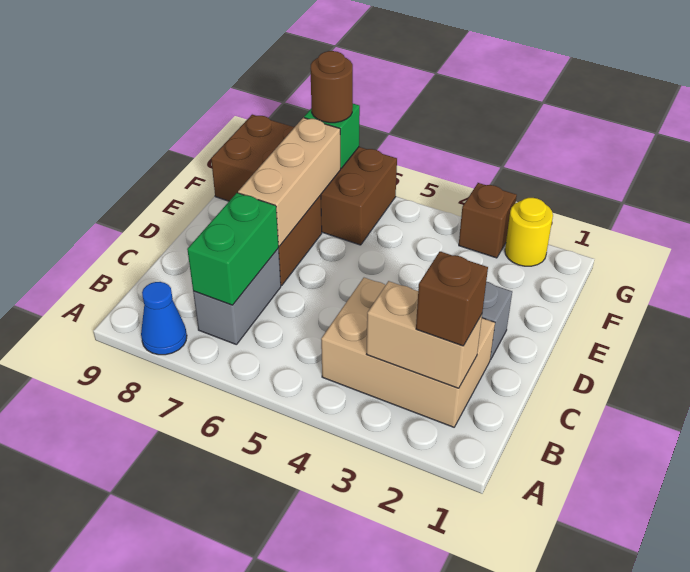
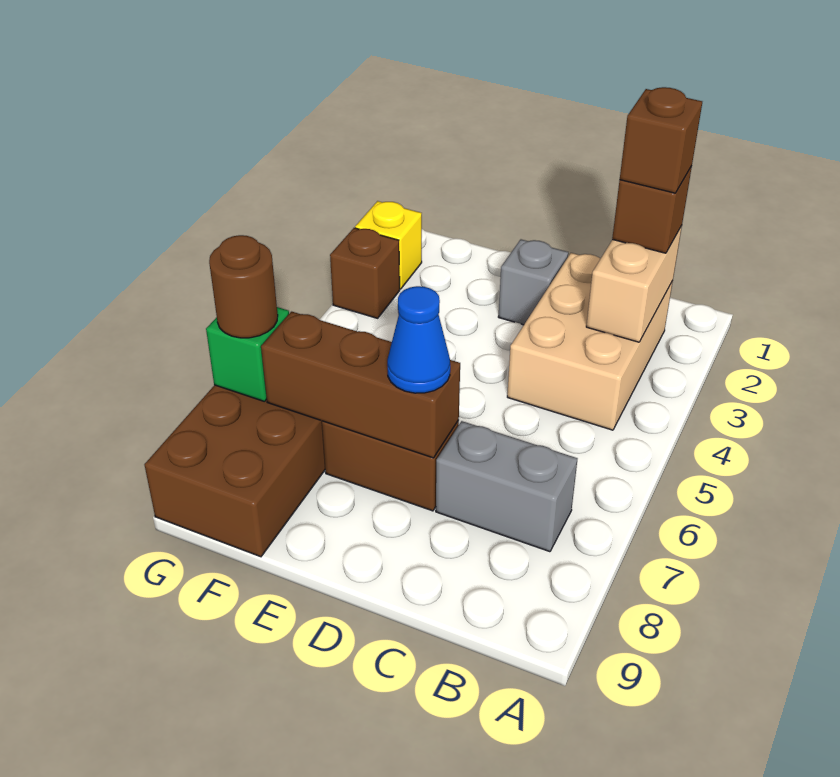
blue 1x1 cone [141,282,187,355] -> blue 1x1 cone moved to [387,286,450,393]
none -> brown 1x1 brick [620,87,702,193]
green 1x2 brick [187,193,278,305] -> none
tan 1x3 brick [238,118,340,246] -> brown 1x3 brick [261,312,460,458]
yellow 1x1 round brick [505,198,553,266] -> yellow 1x1 brick [355,201,422,289]

